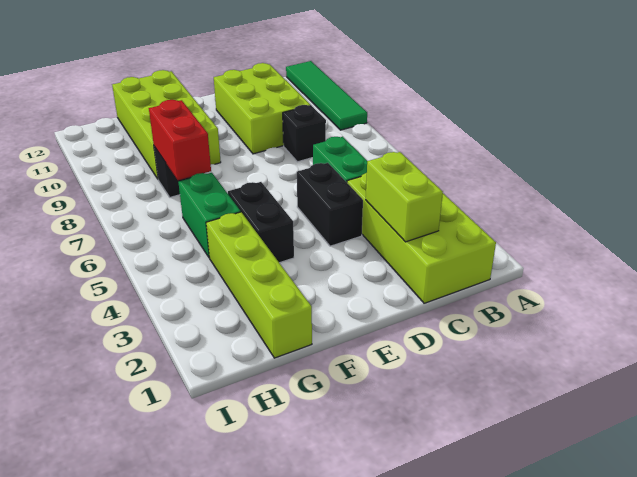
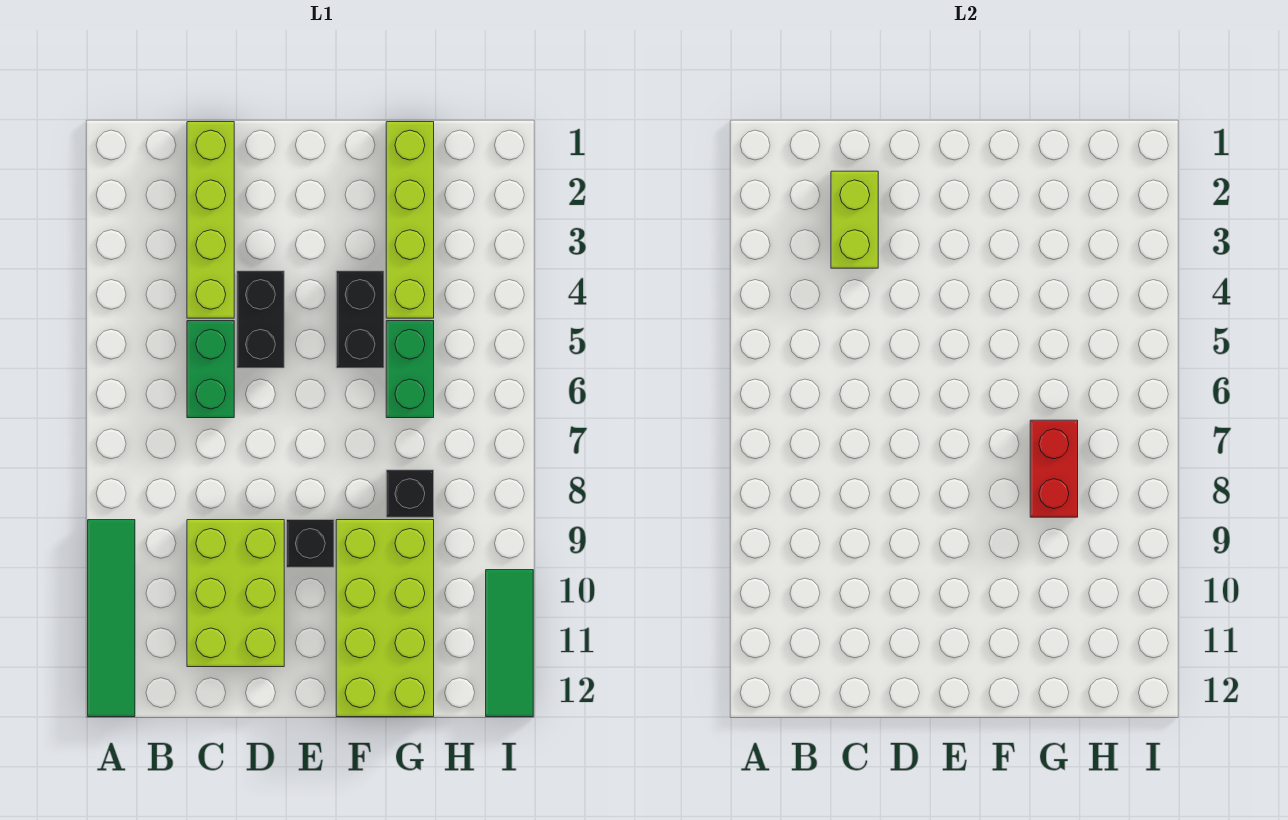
lime 2x4 brick [347,173,496,303] -> lime 1x4 brick [187,122,234,318]
black 1x1 brick [283,105,326,162] -> black 1x1 brick moved to [287,520,334,567]
none -> green 1x3 tile [486,570,533,717]

